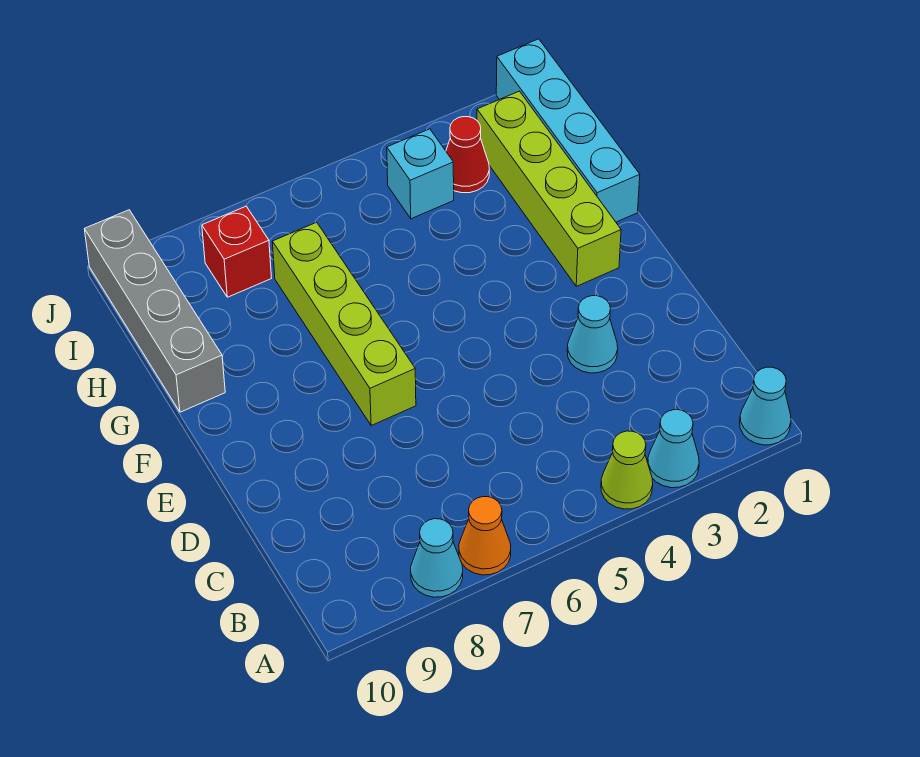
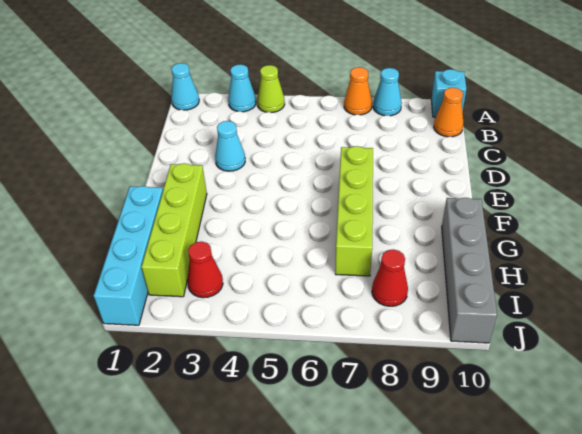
none -> orange 1x1 cone [434,88,464,137]
cyan 1x1 brick [387,129,454,219] -> cyan 1x1 brick moved to [431,69,466,117]
red 1x1 brick [202,206,271,297] -> red 1x1 cone [372,249,408,306]

